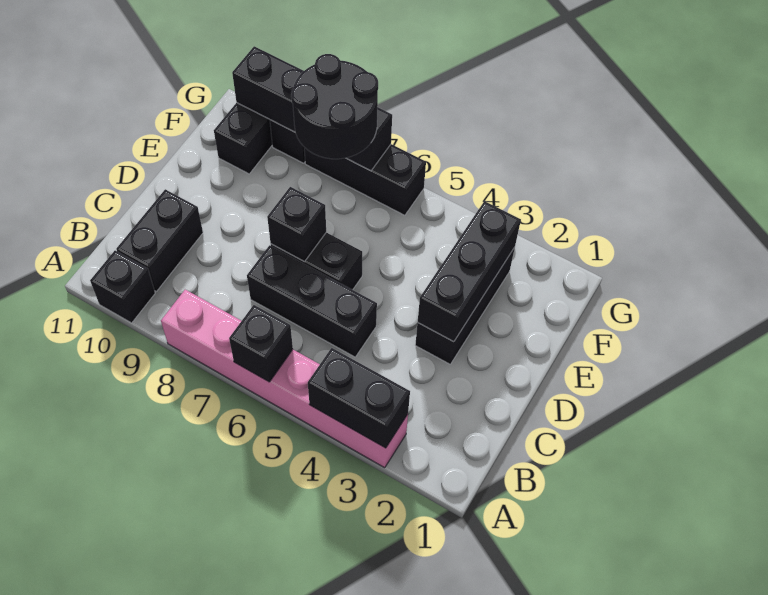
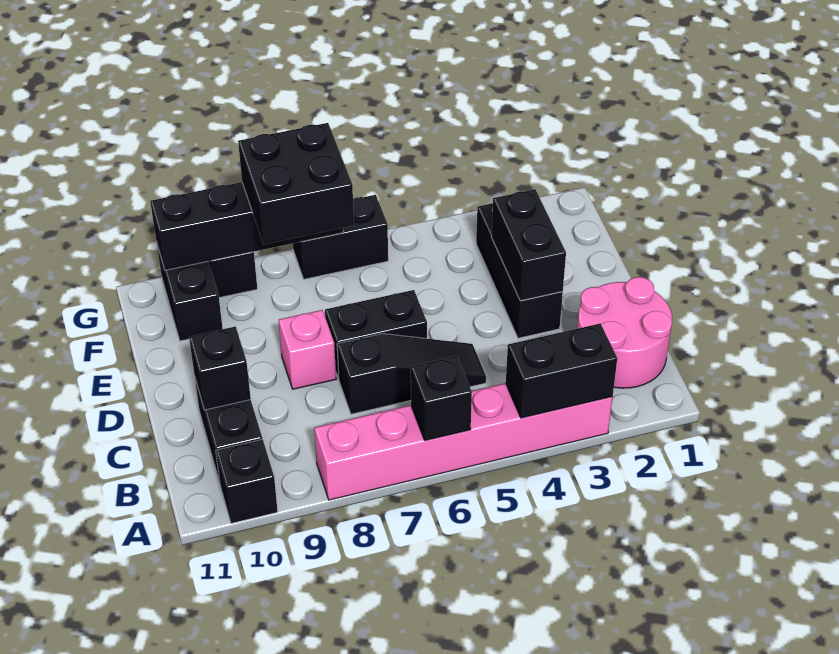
none -> pink 2x2 round brick [577,277,672,388]
black 1x3 brick [247,245,377,357] -> black 1x3 slope [337,334,486,414]
black 1x3 brick [418,201,521,342] -> black 1x2 brick [491,189,566,301]
black 1x1 brick [267,187,326,262] -> black 1x1 brick moved to [189,326,251,410]
none -> pink 1x1 brick [279,310,336,389]
black 2x2 round brick [291,54,378,159] -> black 2x2 brick [238,123,354,244]
black 1x3 brick [304,144,426,215] -> black 1x2 brick [293,195,388,279]

